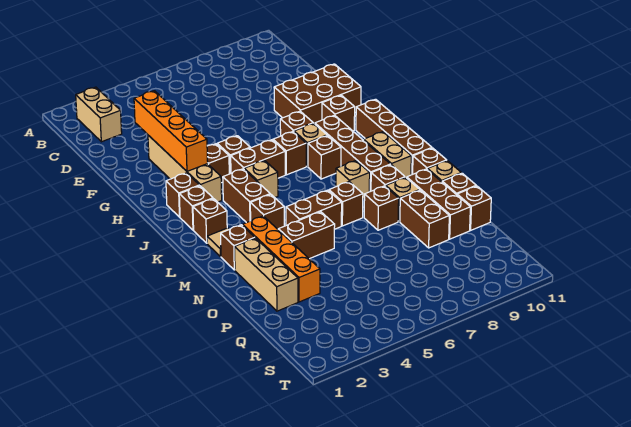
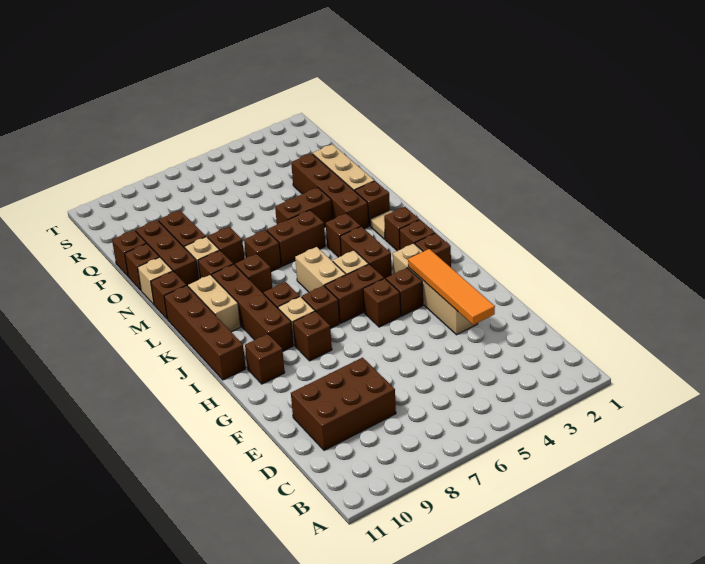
tan 1x2 brick [76,87,122,142] -> tan 1x2 brick moved to [295,247,346,292]
orange 1x4 brick [134,91,208,171] -> orange 1x4 tile [408,249,495,325]
brown 2x3 brick [274,64,361,124] -> brown 2x3 brick moved to [291,358,396,450]
tan 1x1 brick [336,161,370,199] -> brown 1x1 brick [235,254,272,294]
orange 1x4 brick [243,216,320,302] -> brown 1x4 brick [291,153,369,229]

